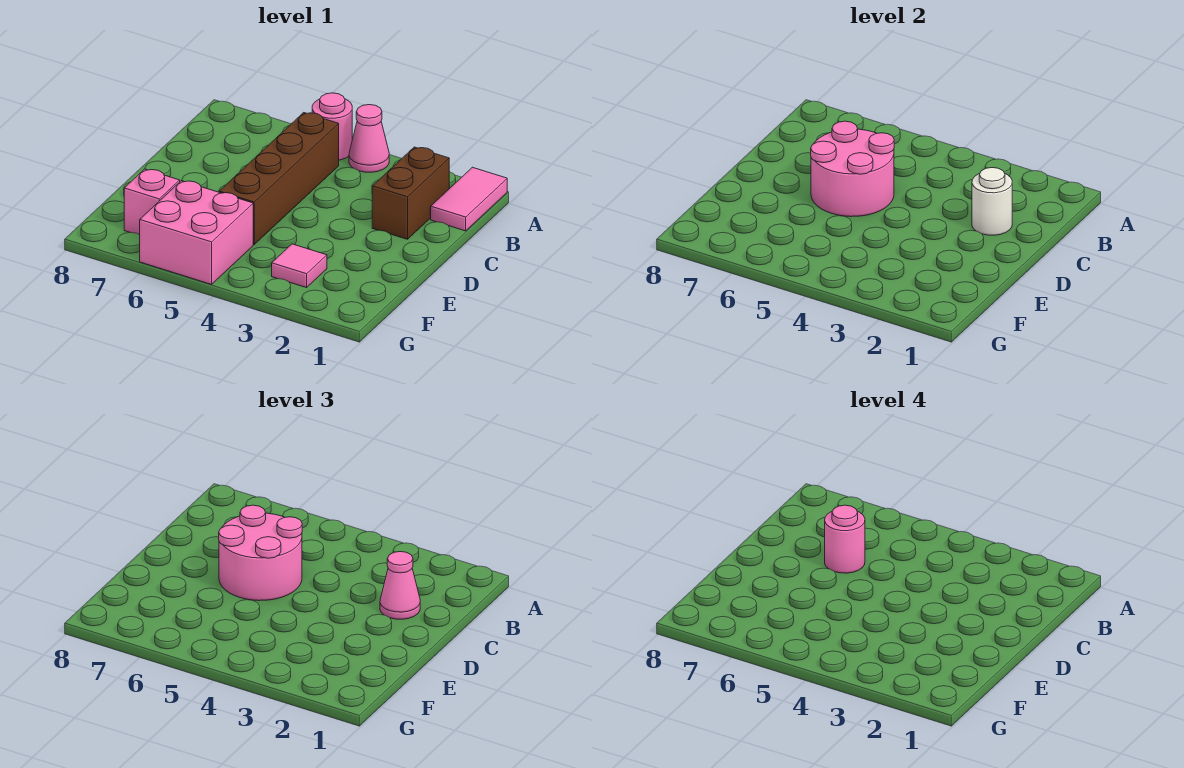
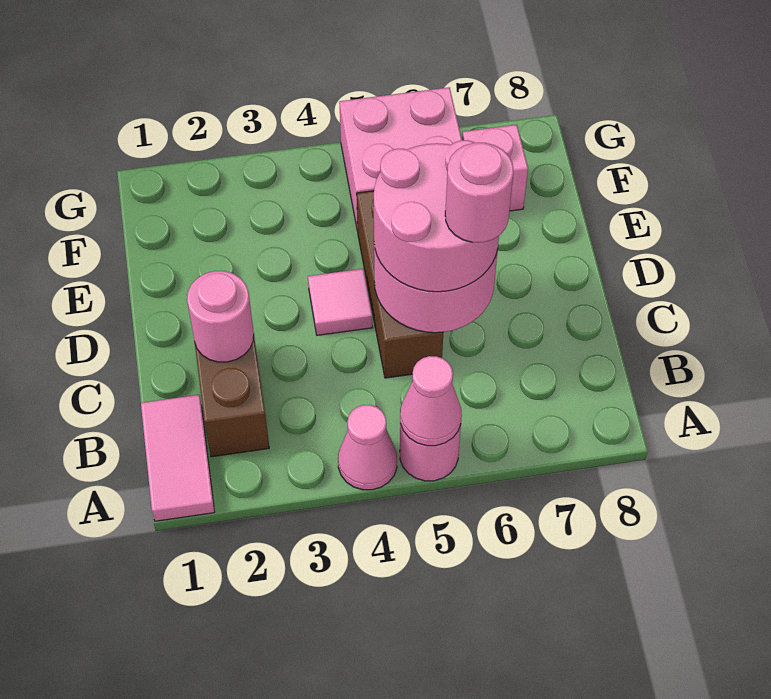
brown 1x4 brick [219,113,339,244] -> brown 1x3 brick [357,191,443,378]
white 1x1 round brick [972,168,1012,235] -> pink 1x1 round brick [187,271,254,362]
pink 1x1 cone [380,552,420,619] -> pink 1x1 cone moved to [400,356,462,446]
pink 1x1 tile [272,244,327,288] -> pink 1x1 tile moved to [308,269,372,335]

